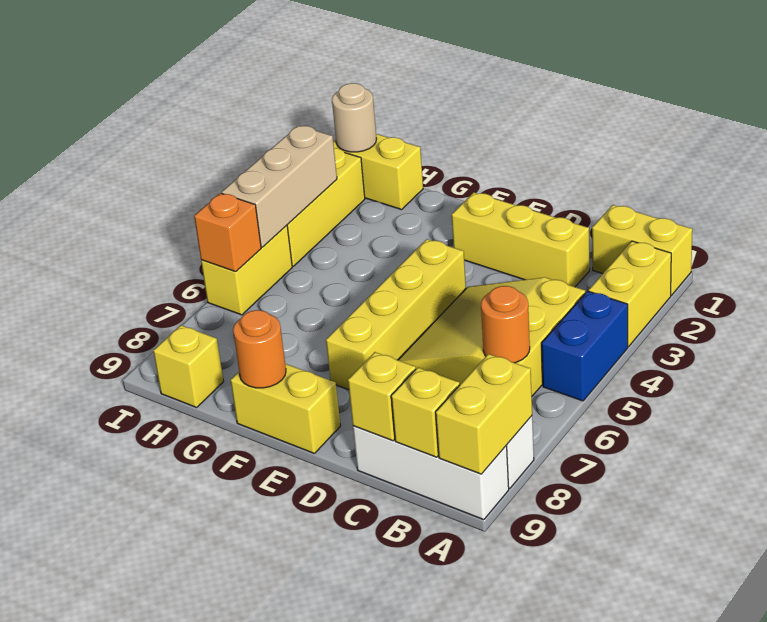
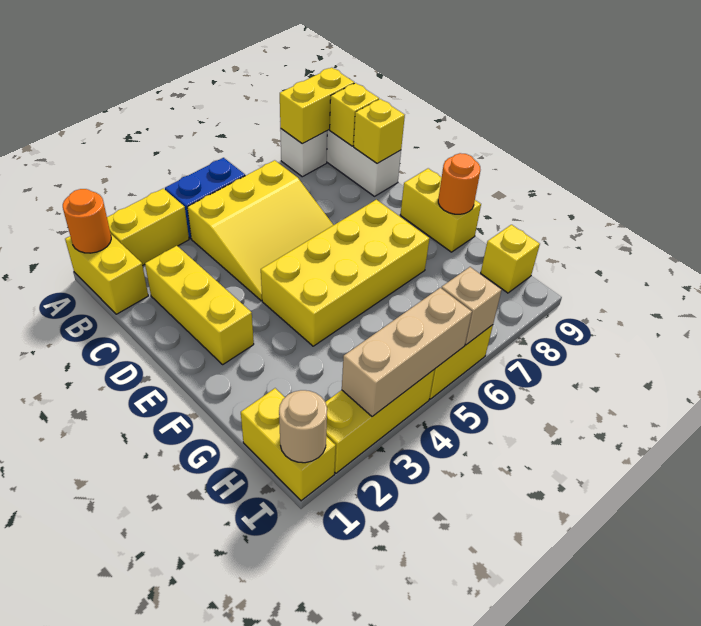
orange 1x1 round brick [481,286,530,363] -> orange 1x1 round brick moved to [63,189,111,253]
yellow 1x4 brick [326,239,466,390] -> yellow 2x4 brick [261,200,430,346]
orange 1x1 brick [194,193,261,272] -> tan 1x1 brick [441,267,501,345]

